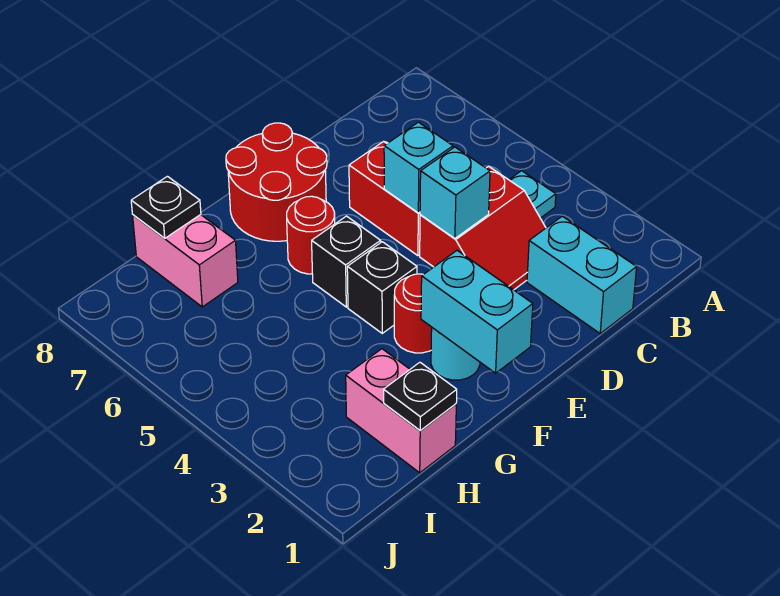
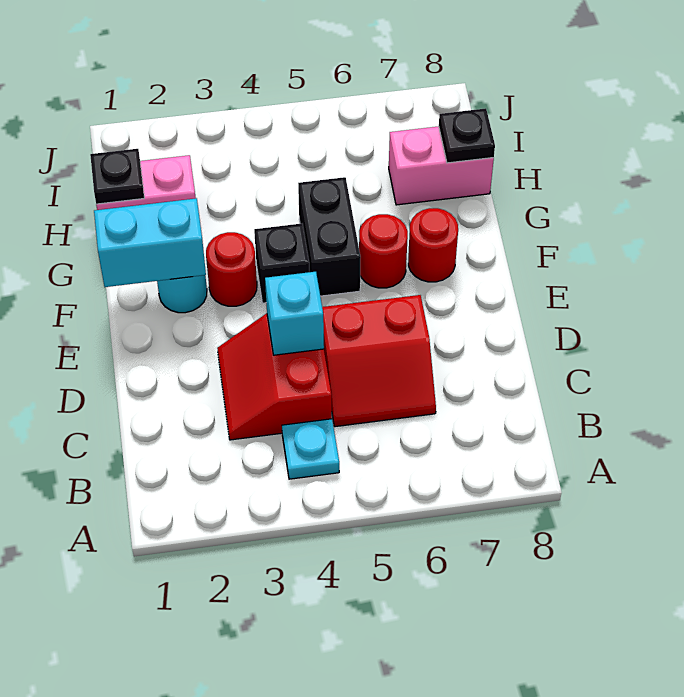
cyan 1x2 brick [527,216,637,333] -> none
cyan 1x1 brick [384,122,453,213] -> none
red 2x2 round brick [226,123,327,241] -> red 1x1 round brick [408,208,458,282]
black 1x1 brick [312,216,381,307] -> black 1x2 brick [298,177,361,296]

